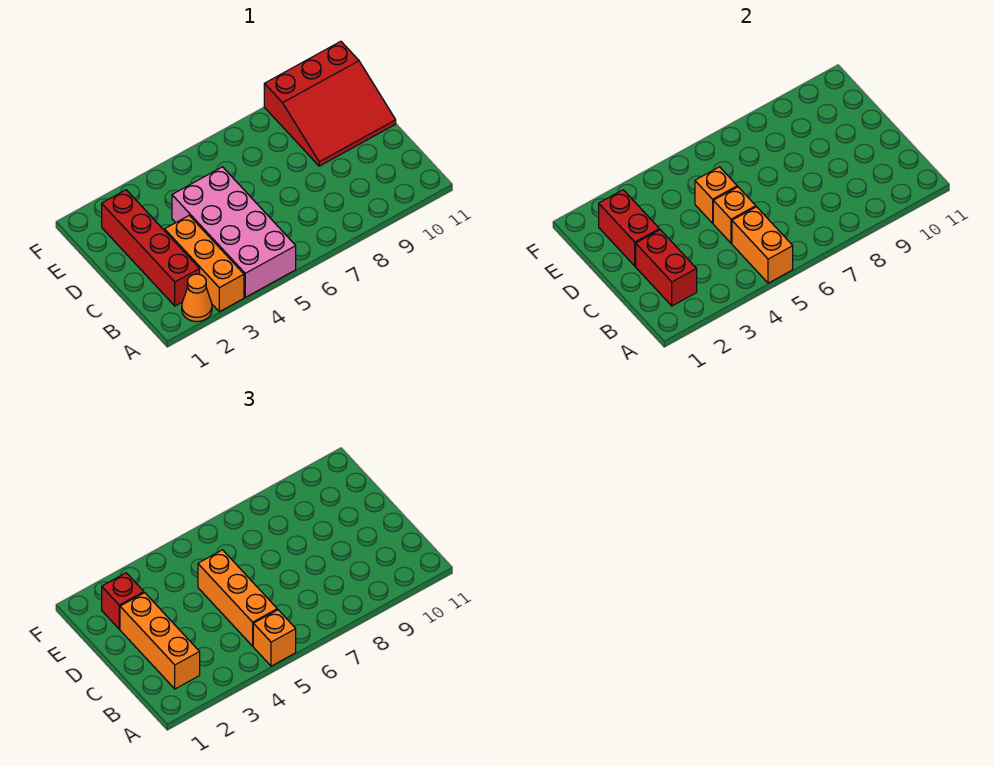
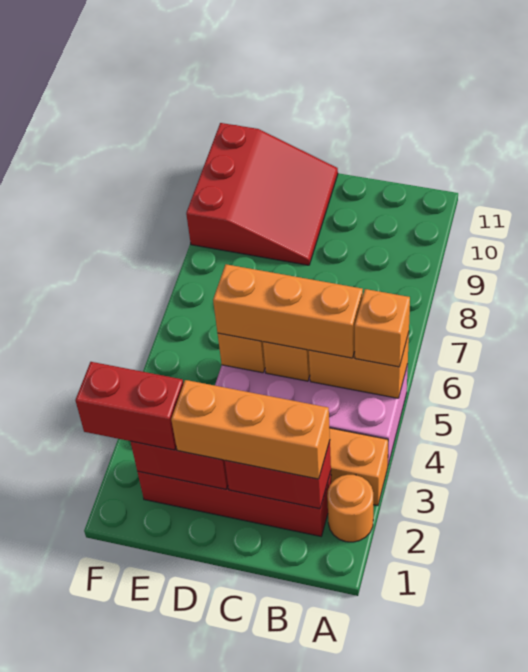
orange 1x1 cone [182,274,212,322] -> orange 1x1 round brick [327,475,373,542]
red 1x1 brick [102,573,144,629] -> red 1x2 brick [75,362,183,450]

